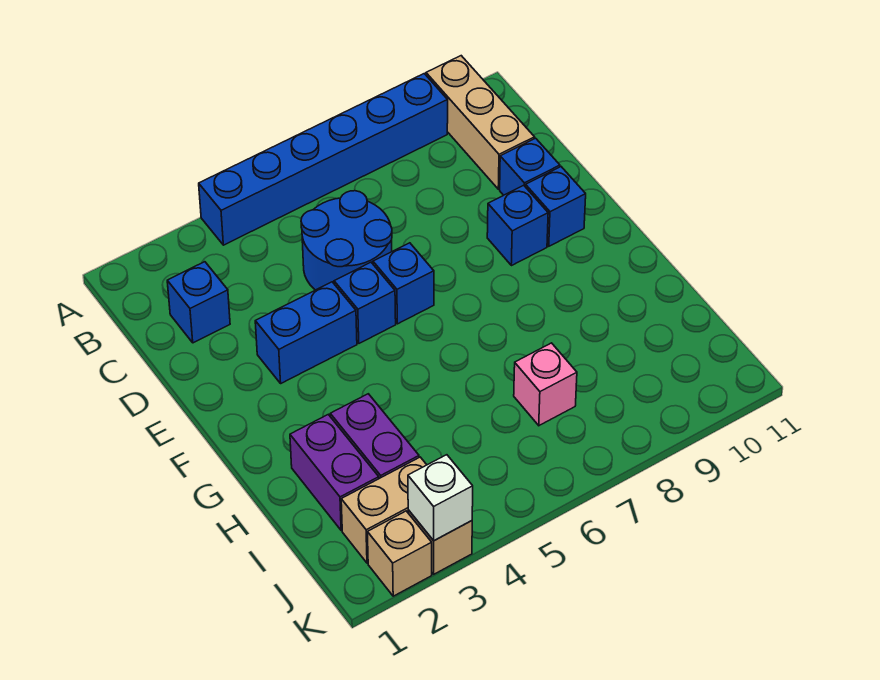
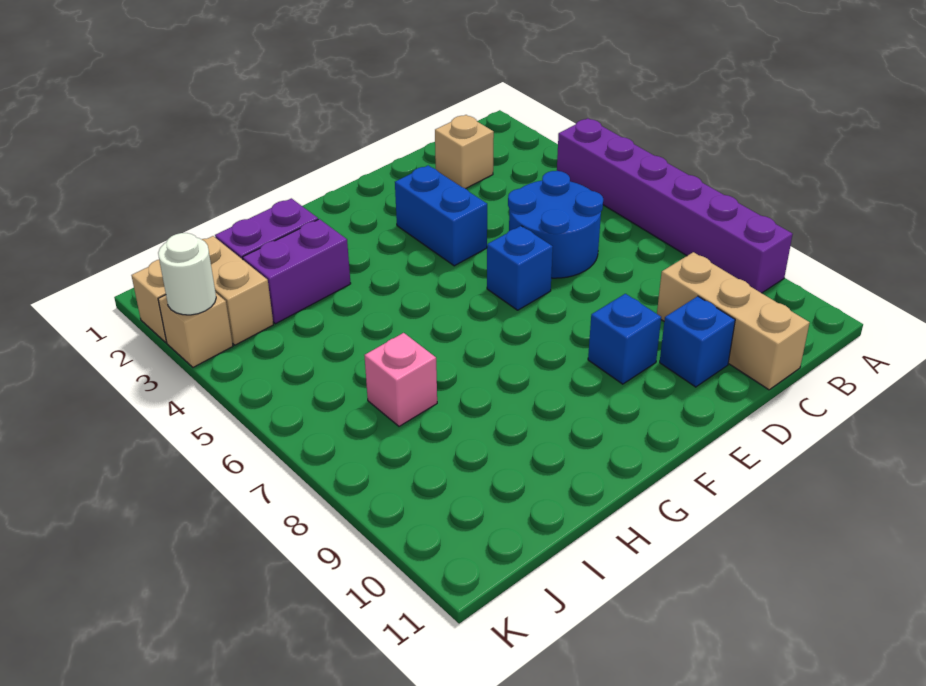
blue 1x6 brick [199,74,448,245] -> purple 1x6 brick [557,118,793,293]
tan 1x3 brick [426,56,535,189] -> tan 1x3 brick turned to [657,252,810,390]
blue 1x1 brick [167,262,230,343] -> tan 1x1 brick [435,115,494,189]
blue 1x1 brick [334,262,396,343] -> none
blue 1x1 brick [526,167,586,246] -> none
white 1x1 brick [408,455,473,541] -> white 1x1 round brick [158,233,216,315]

